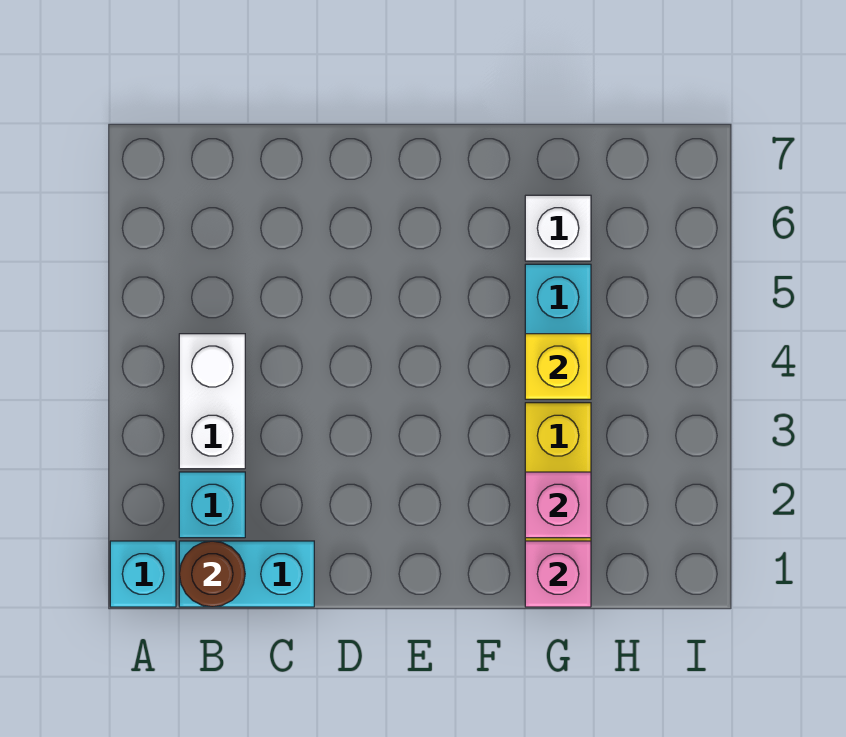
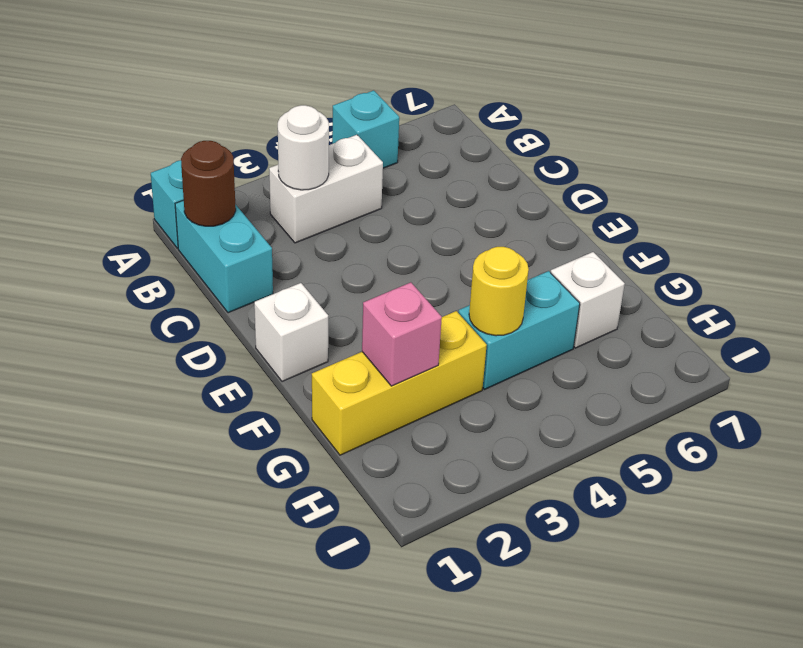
cyan 1x1 brick [179,472,245,538] -> cyan 1x1 brick moved to [332,90,399,168]
none -> white 1x1 round brick [278,105,329,190]
none -> white 1x1 brick [254,283,328,382]
pink 1x1 brick [525,541,591,607] -> none
yellow 1x1 brick [525,334,591,399] -> yellow 1x1 round brick [469,247,529,336]

